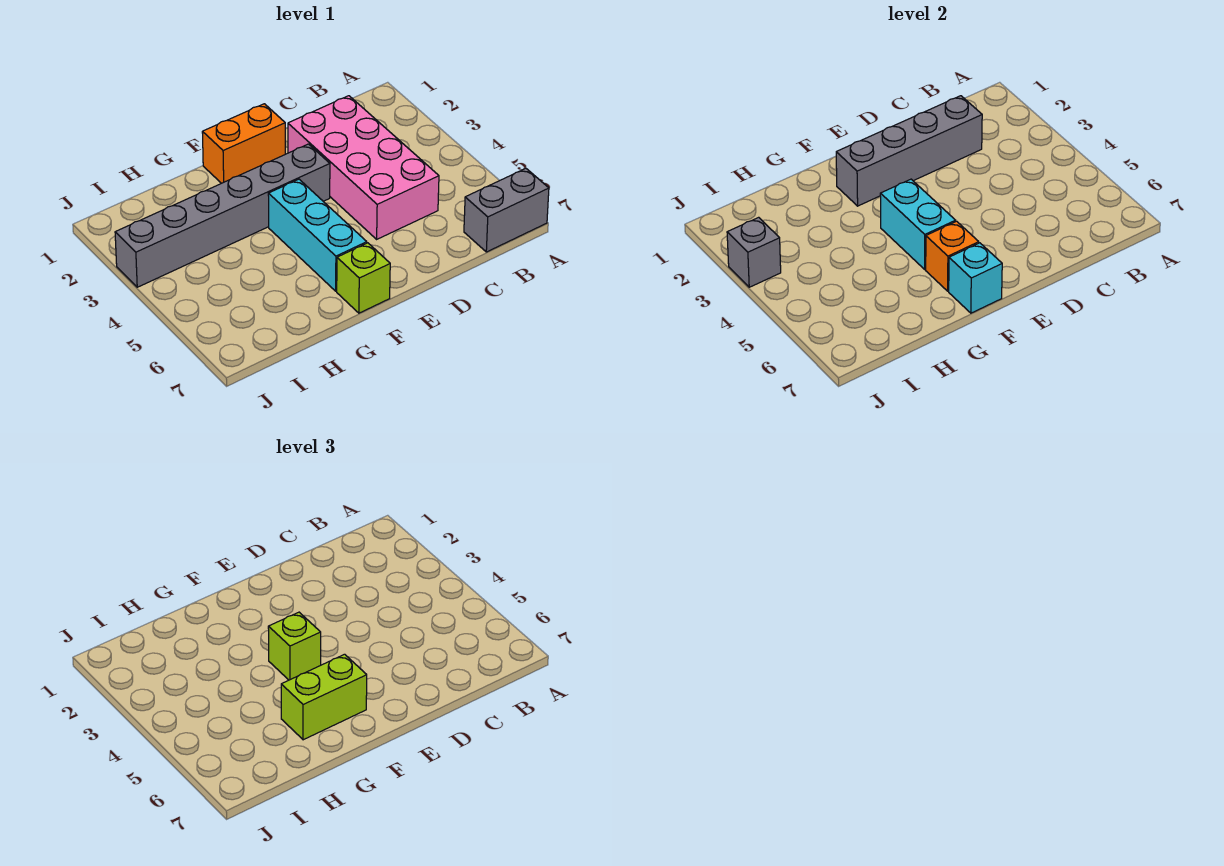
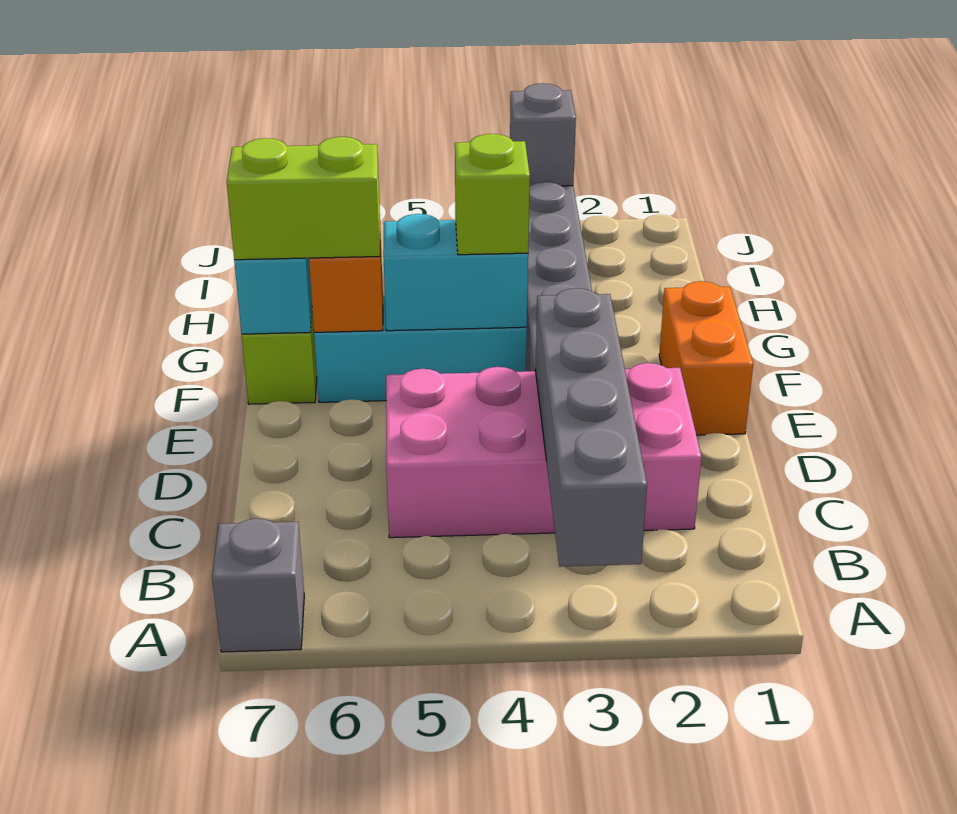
grey 1x2 brick [464,168,549,252] -> grey 1x1 brick [212,519,304,652]
grey 1x4 brick [836,96,982,206] -> grey 1x4 brick moved to [535,288,647,567]
lime 1x2 brick [281,654,367,740] -> lime 1x2 brick turned to [227,137,380,260]

